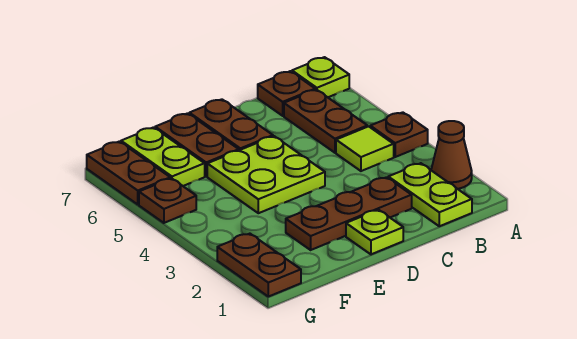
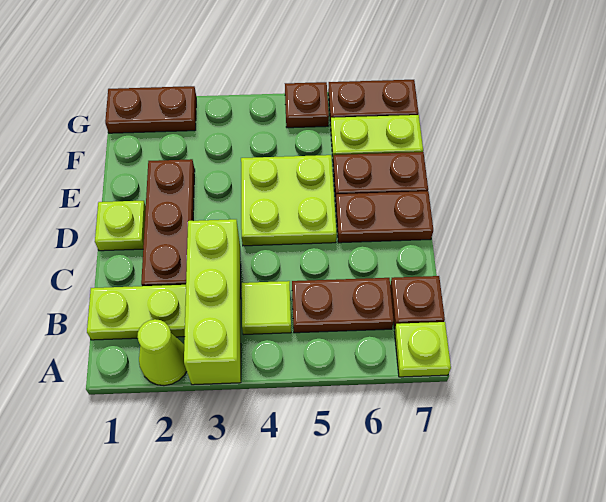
brown 1x1 cone [431,121,472,189] -> lime 1x1 cone [137,319,187,386]
none -> lime 1x3 brick [184,219,241,385]
brown 1x1 plate [370,112,428,157] -> none

